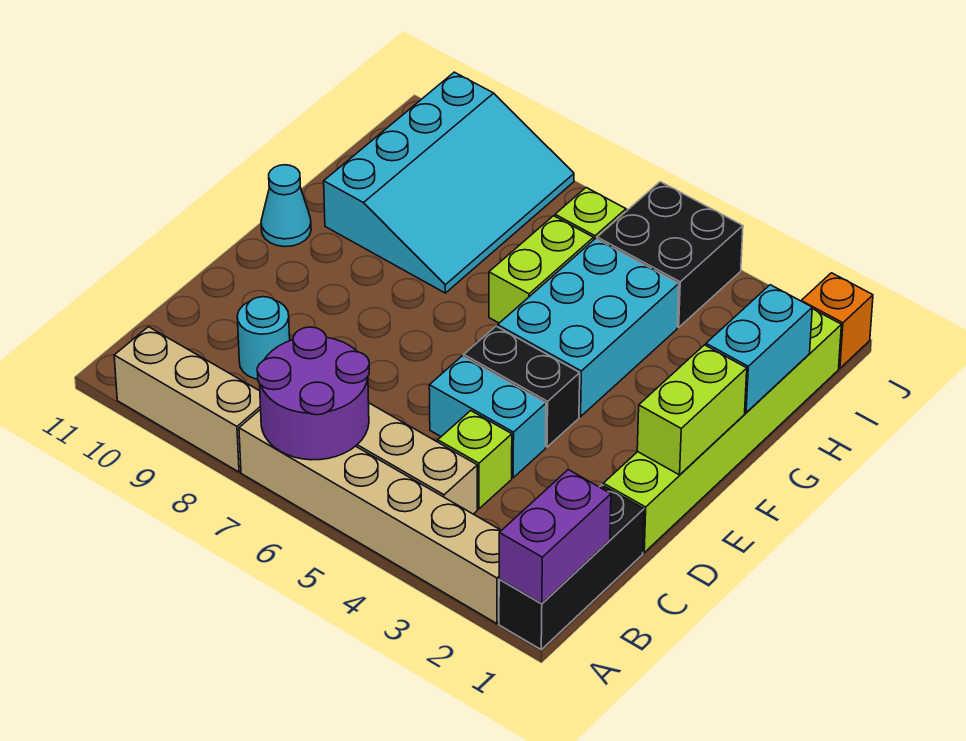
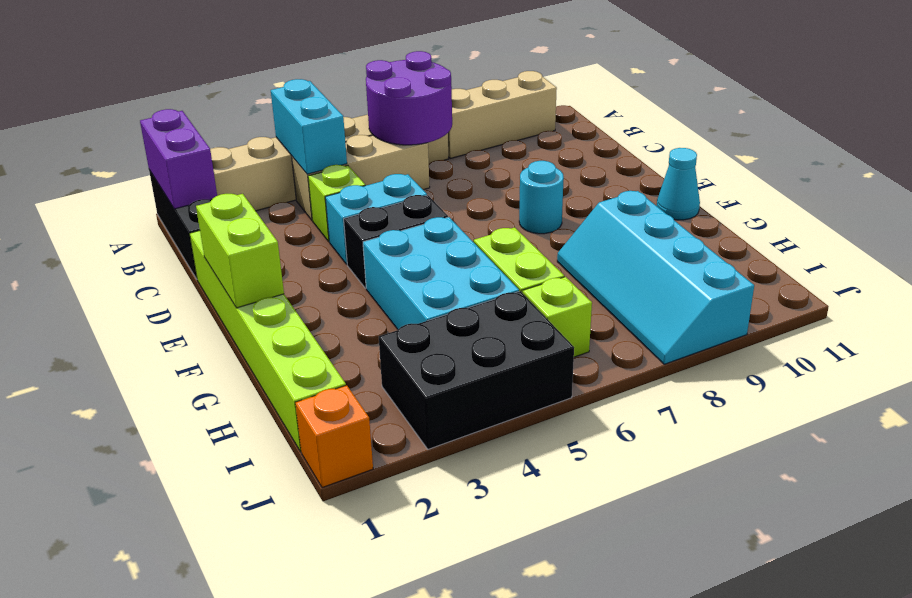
cyan 1x1 round brick [237,297,290,379] -> cyan 1x1 round brick moved to [519,161,564,234]
cyan 1x2 brick [706,285,812,413] -> cyan 1x2 brick moved to [271,79,347,174]
cyan 3x4 slope [324,72,574,293] -> cyan 2x4 slope [557,191,754,364]
black 2x2 brick [597,182,743,327] -> black 2x3 brick [379,291,574,449]

